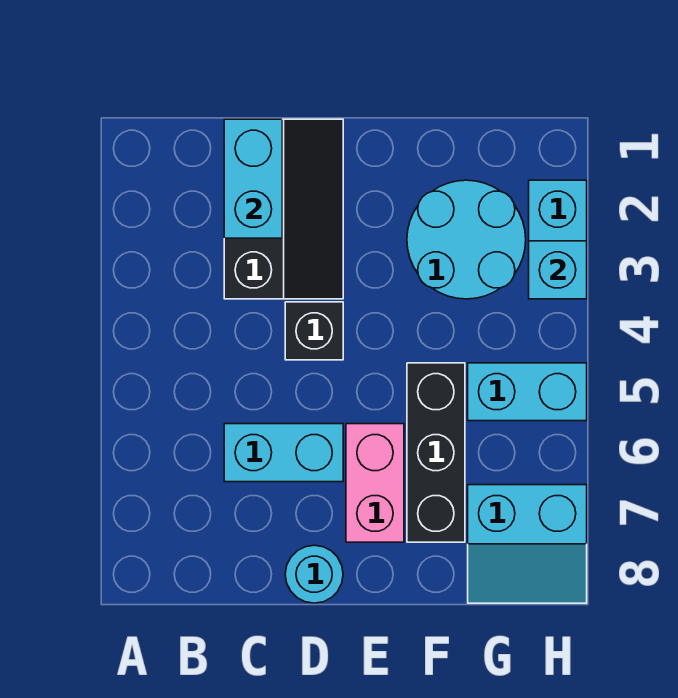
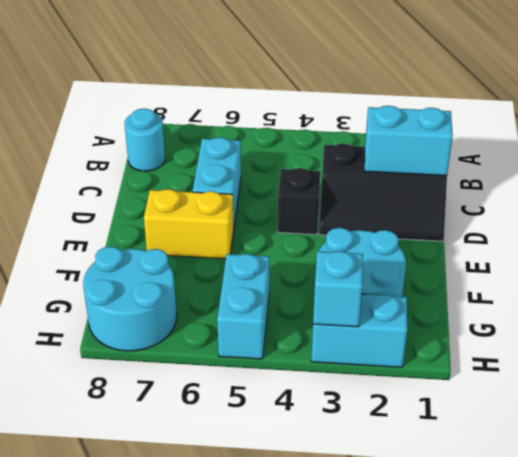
cyan 1x1 round brick [285,545,343,603] -> cyan 1x1 round brick moved to [125,109,165,171]
pink 1x2 brick [346,424,404,542] -> yellow 1x2 brick [144,189,234,259]
black 1x3 brick [407,363,465,542] -> none
cyan 2x2 slope [468,485,587,603] -> cyan 2x2 round brick [83,247,177,351]

